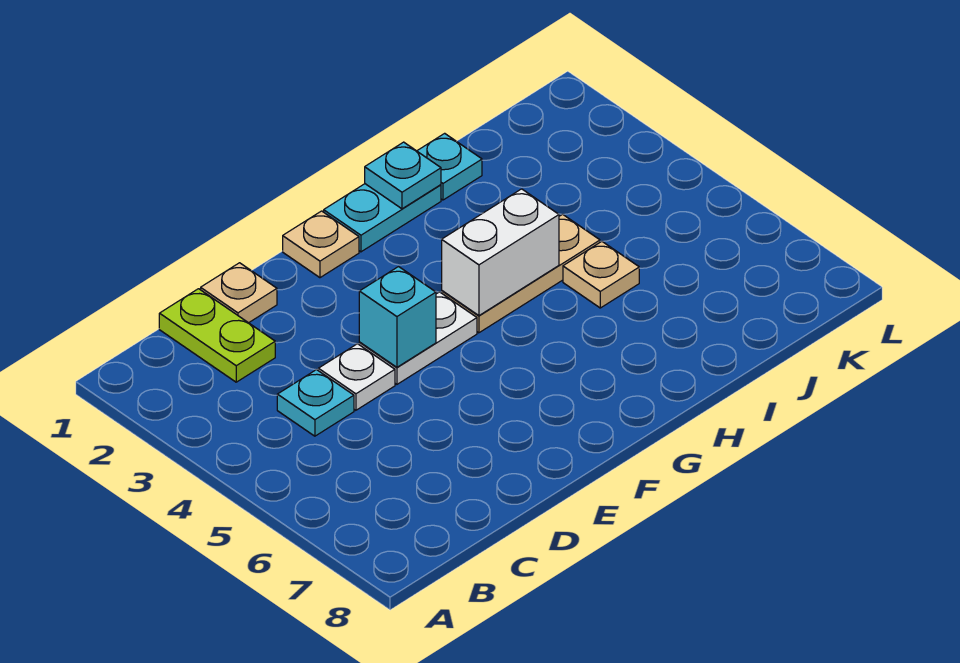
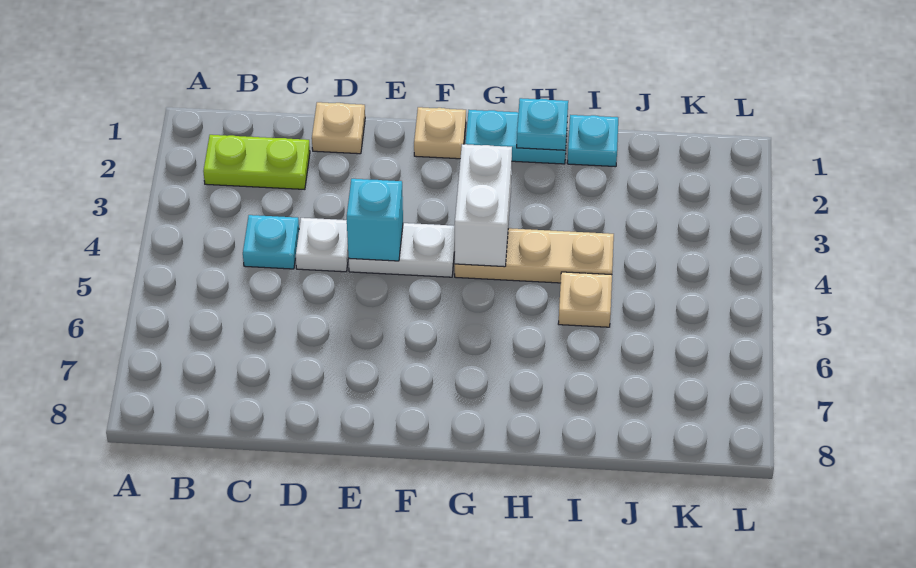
lime 1x2 plate [159,289,275,382] -> lime 1x2 plate turned to [203,135,310,189]
white 1x2 brick [442,189,559,316] -> white 1x2 brick turned to [455,144,512,267]

